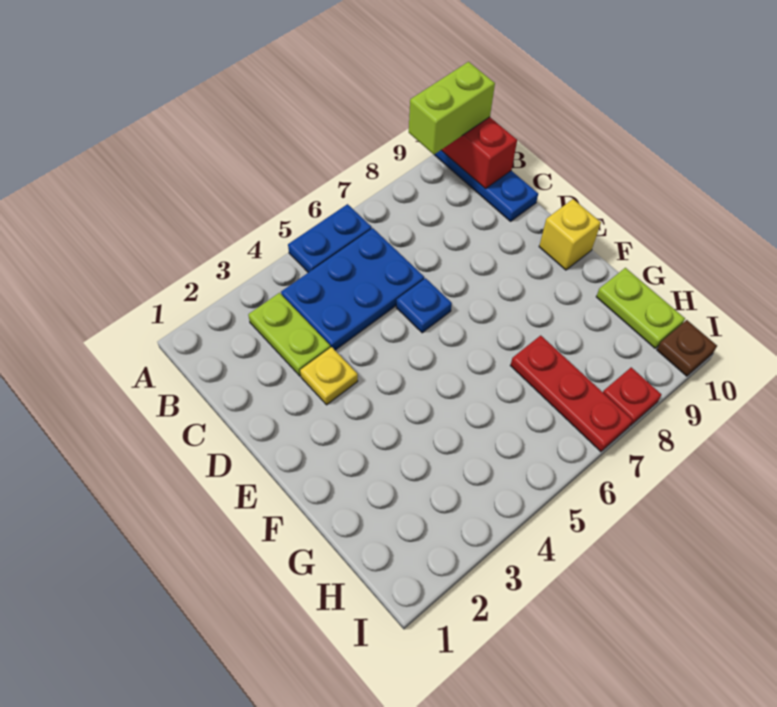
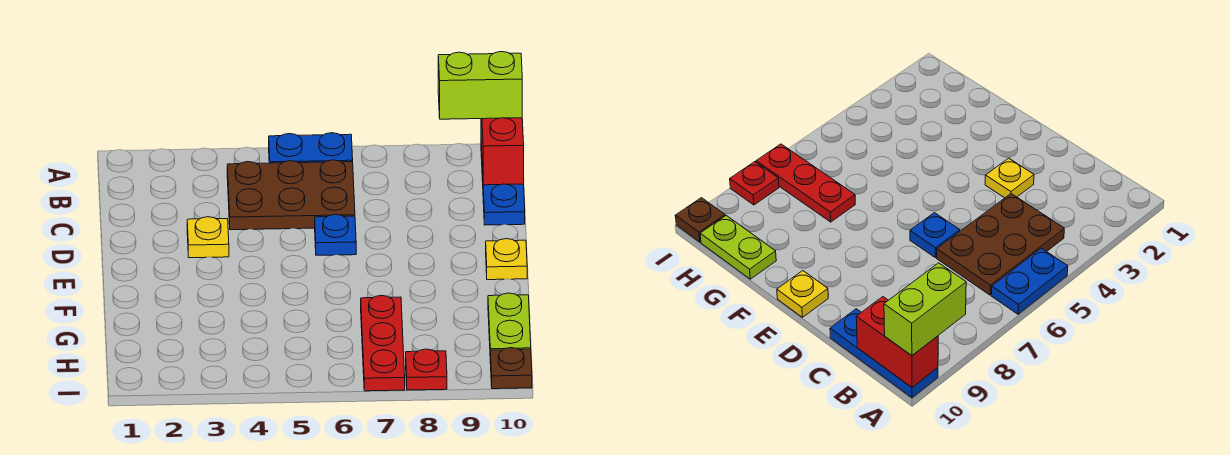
lime 1x2 plate [248,293,330,376] -> none
blue 2x3 plate [281,228,424,350] -> brown 2x3 plate [227,160,355,230]
yellow 1x1 brick [539,199,601,270] -> yellow 1x1 plate [486,239,527,280]

